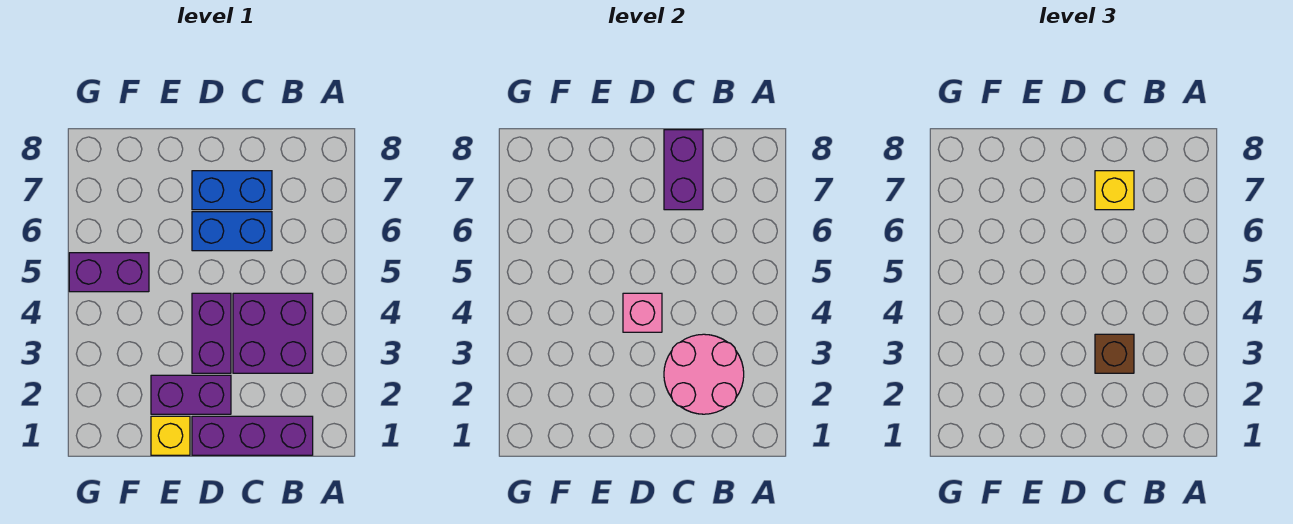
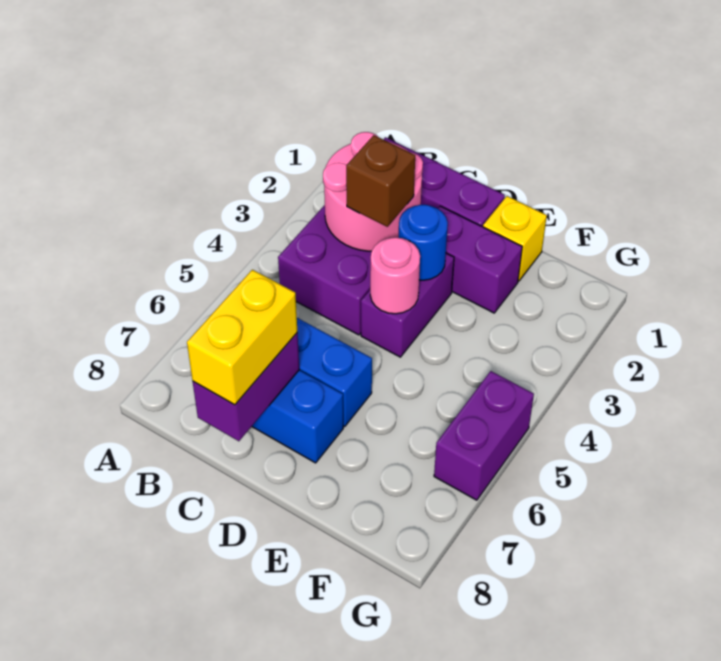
yellow 1x1 brick [1095,171,1134,210] -> yellow 1x2 brick [187,270,297,405]
none -> blue 1x1 round brick [399,205,448,280]
pink 1x1 brick [623,293,662,332] -> pink 1x1 round brick [370,237,420,314]
purple 1x2 brick [69,253,149,292] -> purple 1x2 brick turned to [434,371,534,500]

